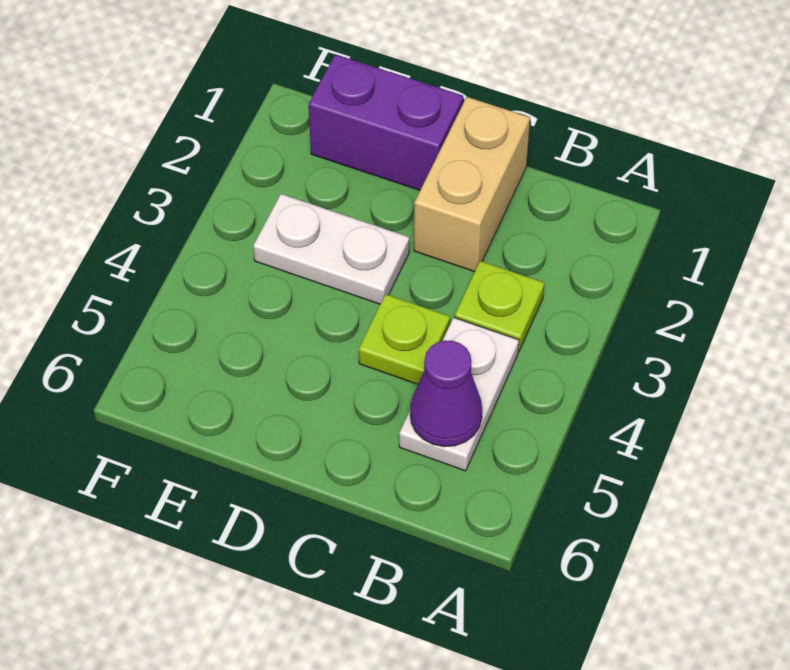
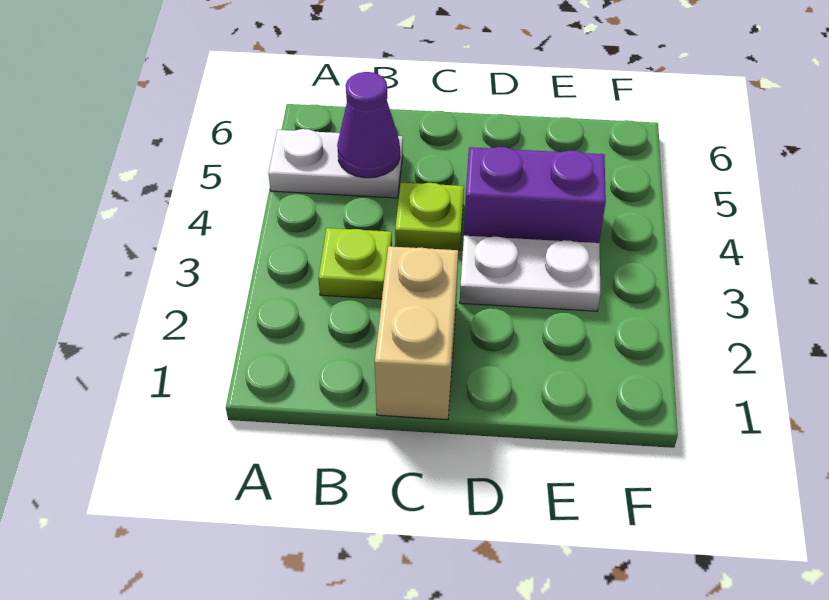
white 1x2 plate [399,318,519,471] -> white 1x2 plate turned to [269,129,403,198]
purple 1x2 brick [309,54,463,190] -> purple 1x2 brick moved to [464,147,606,243]

